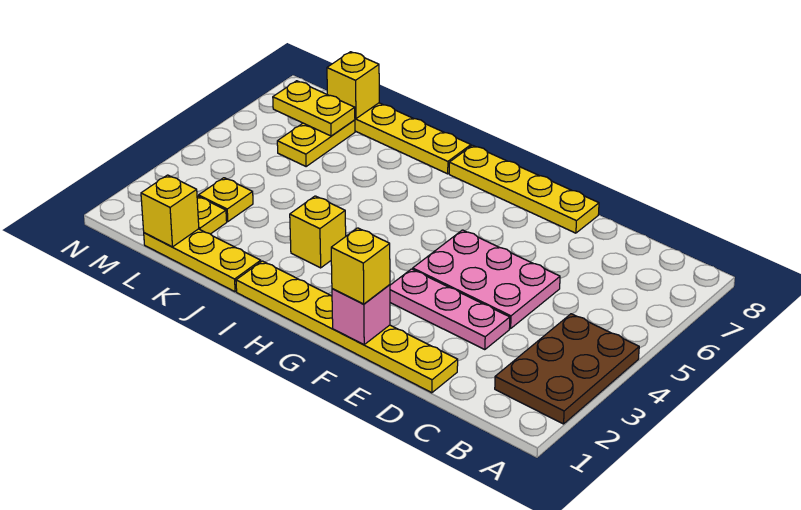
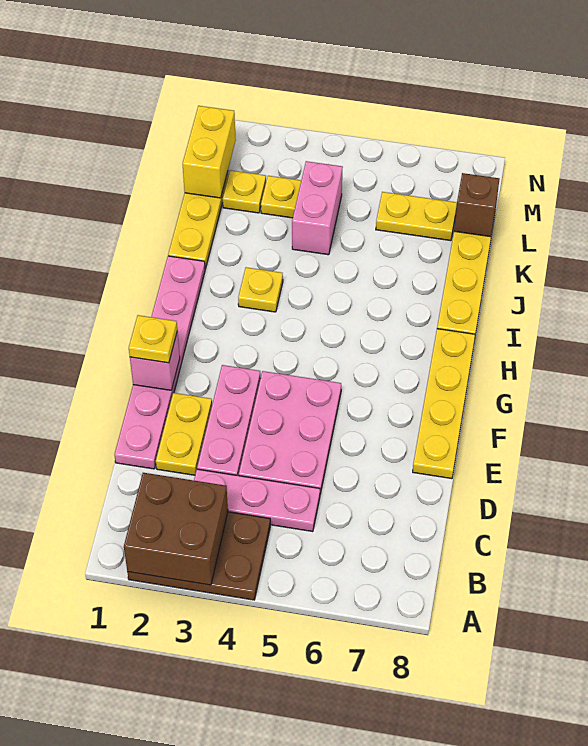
none -> brown 2x2 brick [124,473,228,585]
none -> pink 1x3 plate [194,469,320,532]
yellow 1x6 plate [236,261,458,393] -> pink 1x6 plate [114,256,205,469]
yellow 1x1 brick [331,228,390,304] -> yellow 1x1 plate [129,315,177,363]
yellow 1x1 brick [290,196,346,268] -> yellow 1x1 plate [238,267,283,312]
none -> pink 1x2 brick [292,161,343,255]
yellow 1x1 brick [141,175,199,247] -> yellow 1x2 brick [183,106,236,198]
yellow 1x2 plate [273,81,355,136] -> yellow 1x2 plate moved to [156,393,212,475]
yellow 1x1 brick [327,52,379,119] -> brown 1x1 brick [454,173,499,237]

